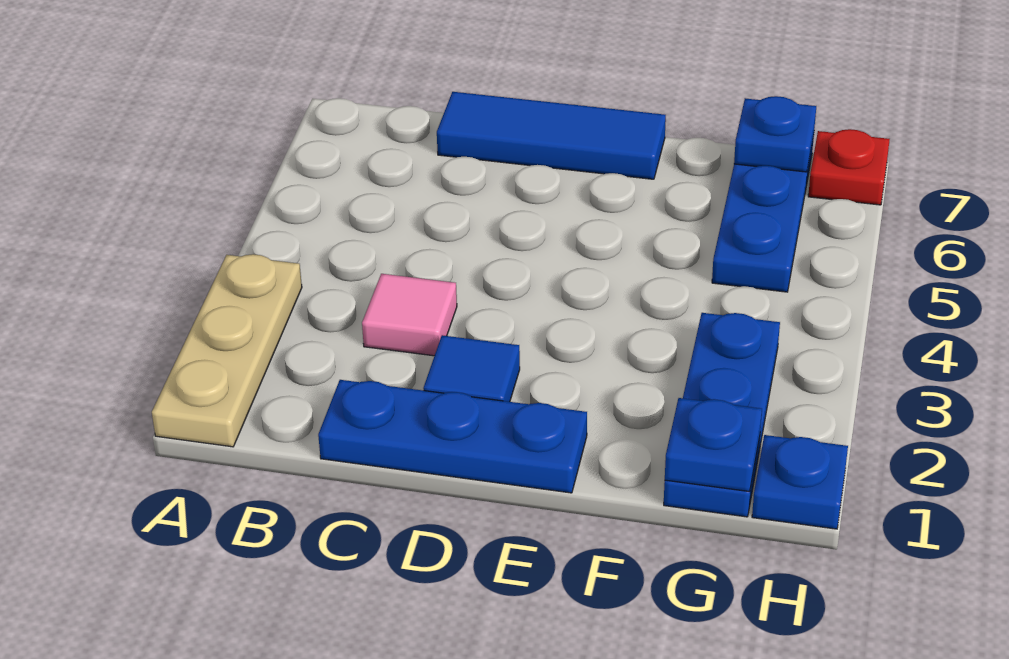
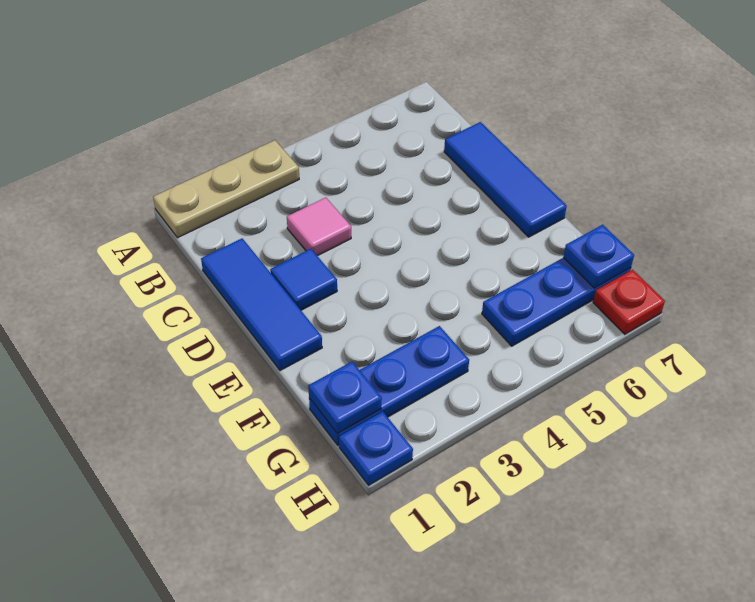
blue 1x3 plate [318,380,587,493] -> blue 1x3 tile [201,238,322,371]

